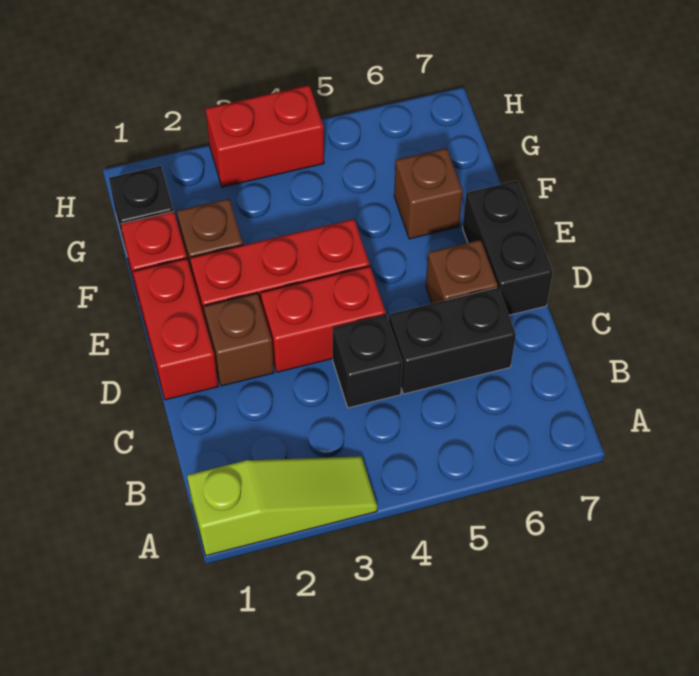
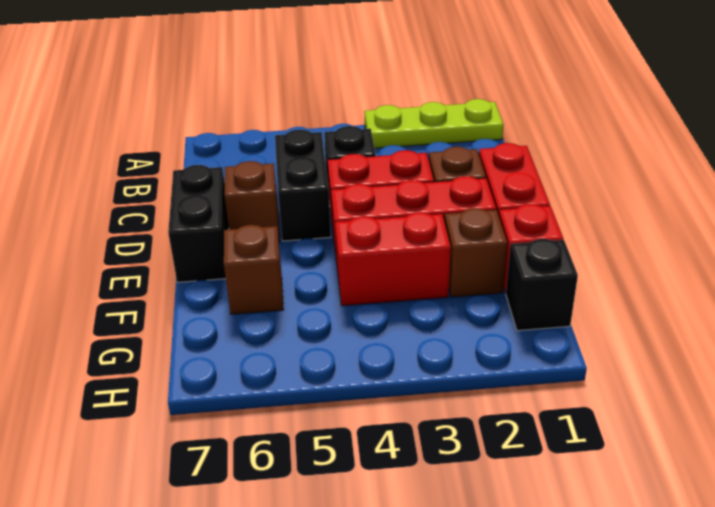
lime 1x3 slope [187,456,377,556] -> lime 1x3 plate [364,99,504,148]
black 1x2 brick [389,288,516,394] -> black 1x2 brick turned to [275,130,331,241]
red 1x2 brick [206,85,324,187] -> red 1x2 brick moved to [335,212,451,306]

